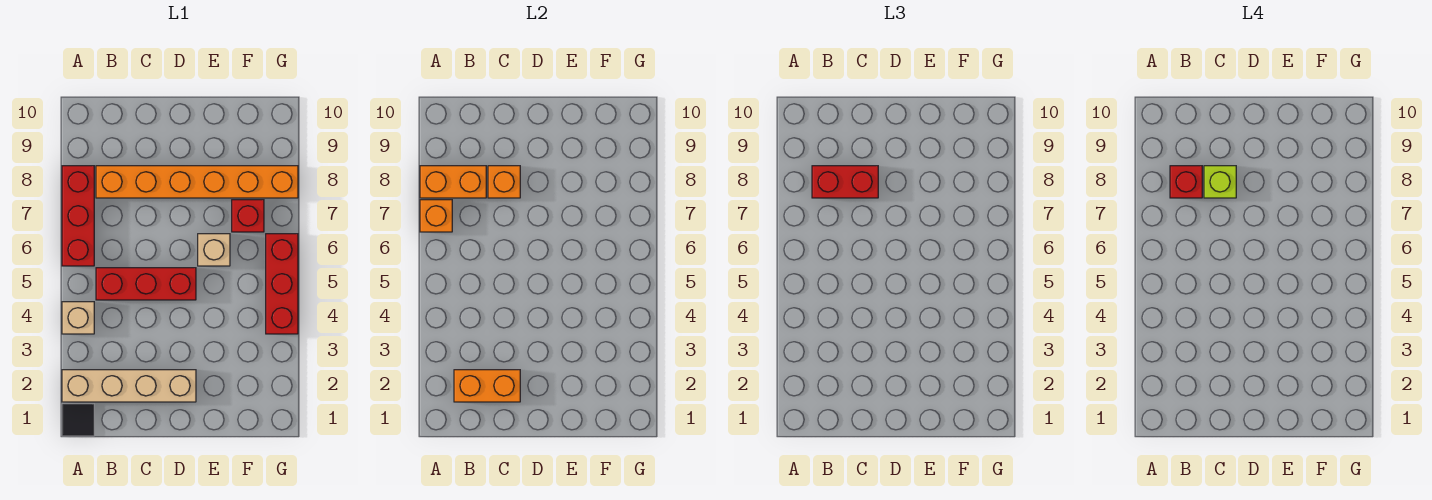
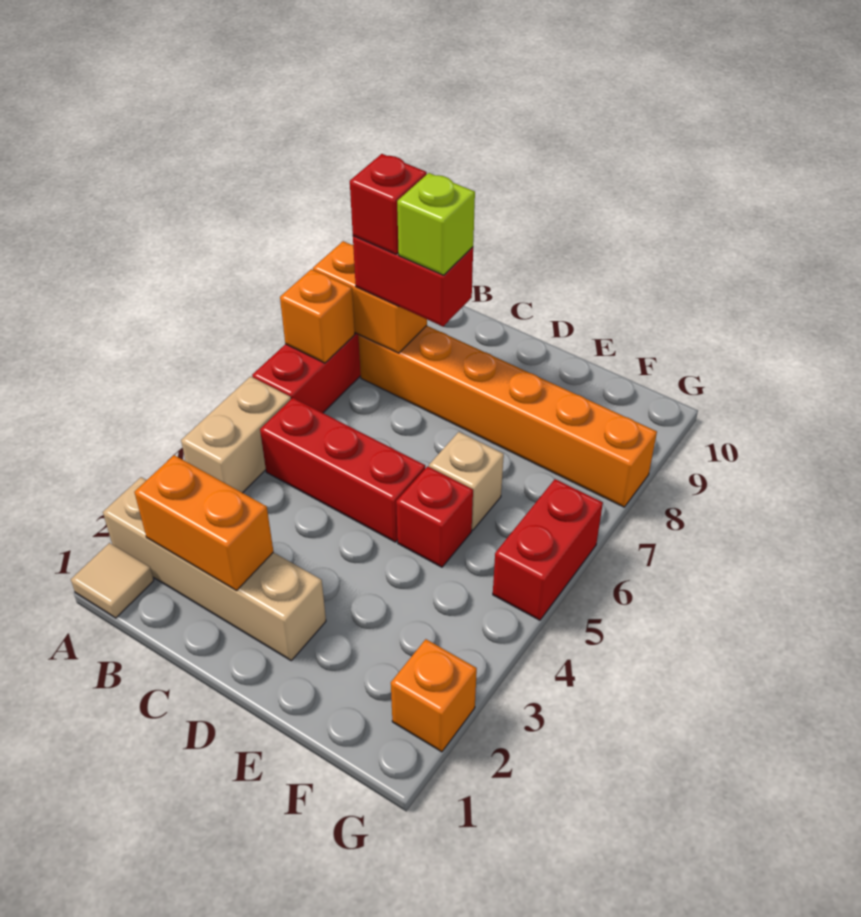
black 1x1 tile [62,404,94,436] -> tan 1x1 tile [71,543,154,618]
tan 1x1 brick [62,302,94,334] -> tan 1x2 brick [181,376,291,493]
orange 1x1 brick [488,166,520,198] -> orange 1x1 brick moved to [391,639,477,752]
red 1x1 brick [232,200,264,232] -> red 1x1 brick moved to [396,466,473,567]
red 1x3 brick [266,234,298,334] -> red 1x2 brick [493,479,603,620]

